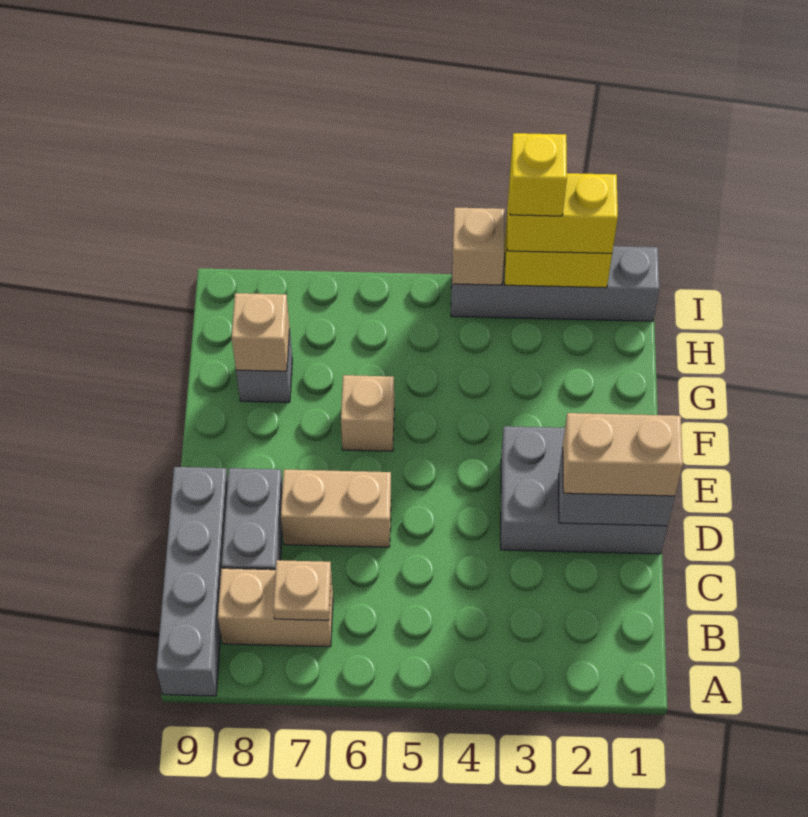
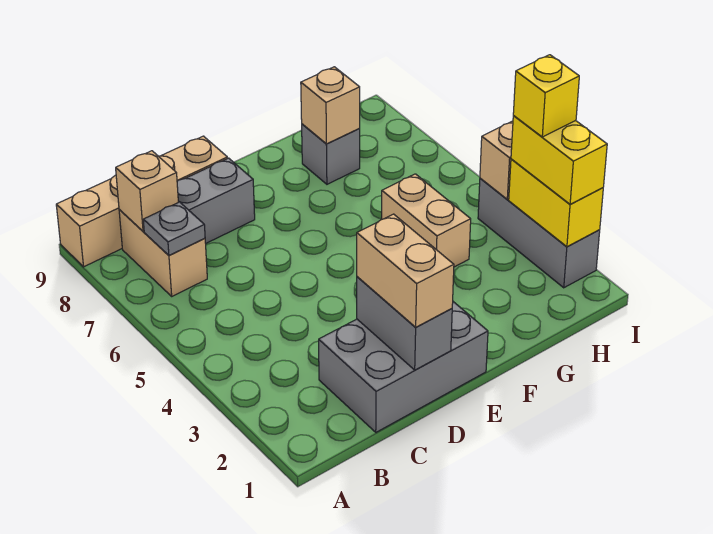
grey 1x4 brick [156,467,228,696] -> tan 1x4 brick [56,136,227,267]
tan 1x1 plate [273,560,331,620] -> grey 1x1 plate [143,202,205,256]
grey 2x3 brick [501,426,668,554] -> grey 2x3 brick turned to [319,302,488,432]
tan 1x2 brick [281,470,391,547] -> tan 1x2 brick moved to [382,174,471,267]
tan 1x1 brick [341,375,394,451] -> tan 1x1 brick moved to [116,151,178,231]
grey 1x4 brick [451,246,659,321] -> grey 1x3 brick [478,178,600,288]

